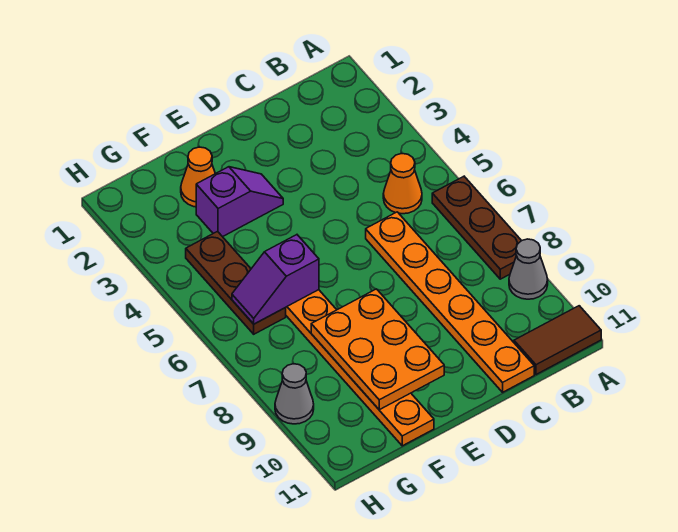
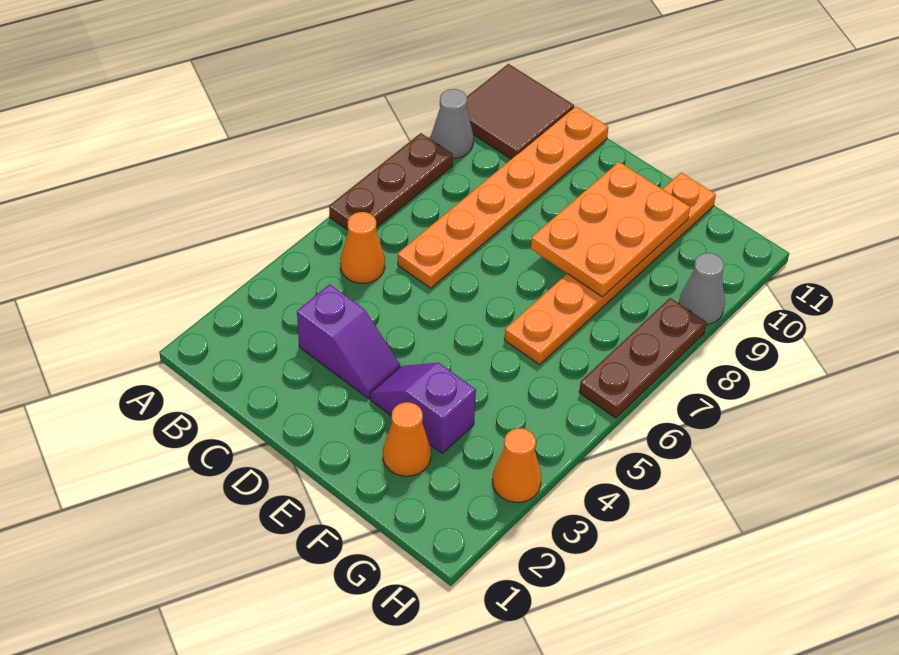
brown 1x2 tile [514,306,601,375] -> brown 2x2 tile [466,64,574,159]
purple 1x2 slope [232,235,319,324] -> purple 1x2 slope moved to [297,284,400,398]
brown 1x3 plate [186,232,286,334] -> brown 1x3 plate moved to [579,298,706,418]
none -> orange 1x1 cone [492,428,541,502]

